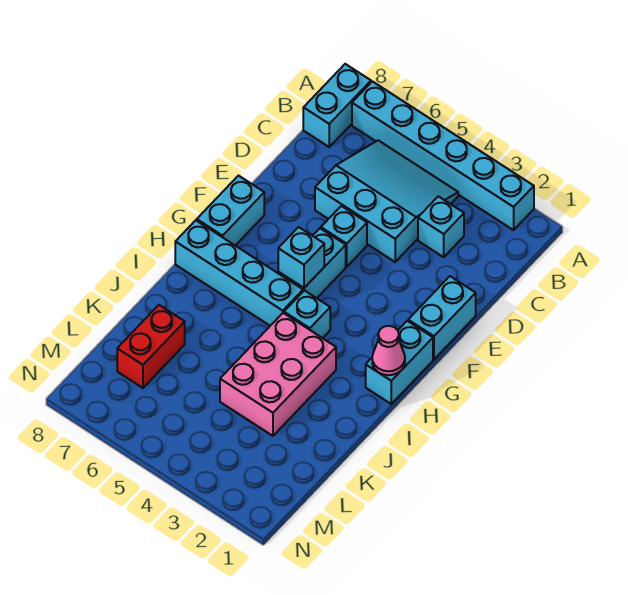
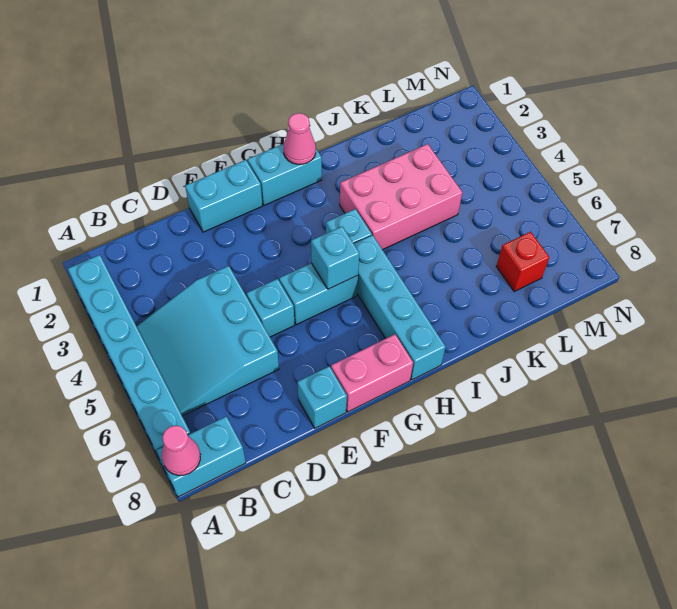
none -> pink 1x1 cone [162,426,201,475]
cyan 1x1 brick [418,196,464,257] -> cyan 1x1 brick moved to [297,366,347,428]
cyan 1x2 brick [197,176,264,246] -> pink 1x2 brick [331,334,413,412]
red 1x2 brick [117,305,185,388] -> red 1x1 brick [496,232,549,291]

